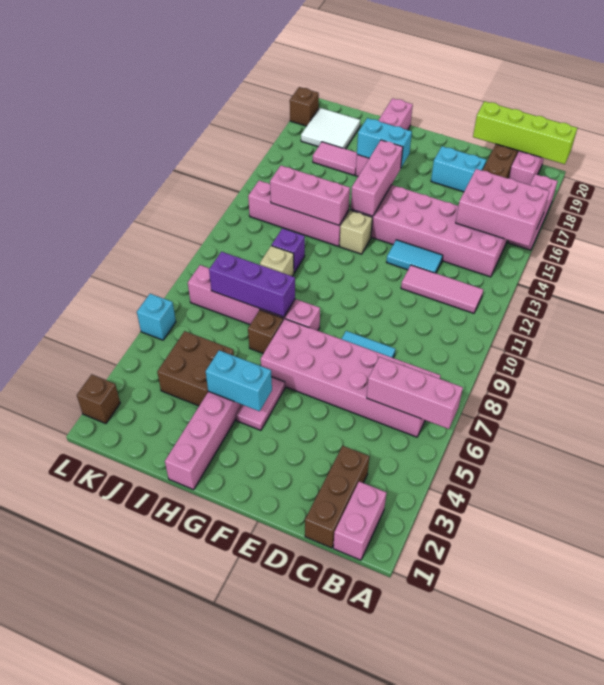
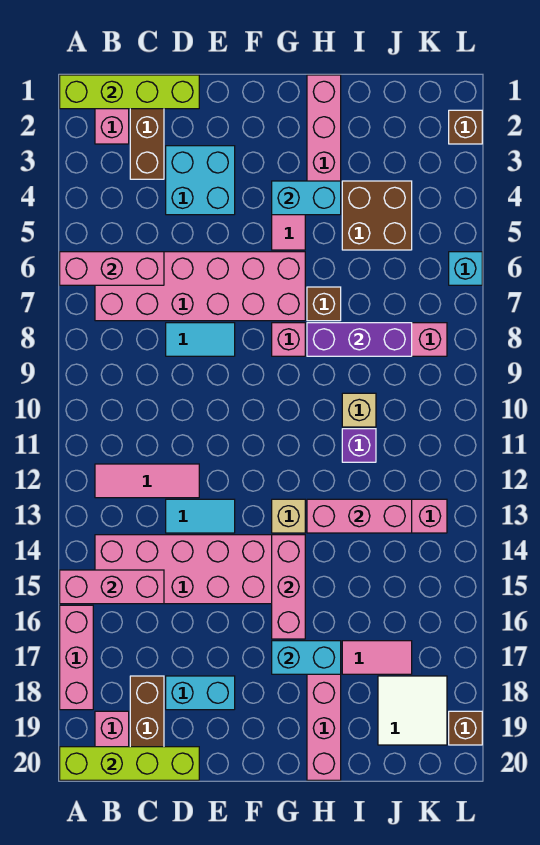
none -> lime 1x4 brick [60,75,199,109]
pink 2x3 brick [456,169,549,246] -> pink 1x3 brick [60,570,164,604]
none -> cyan 2x2 brick [166,146,235,215]

